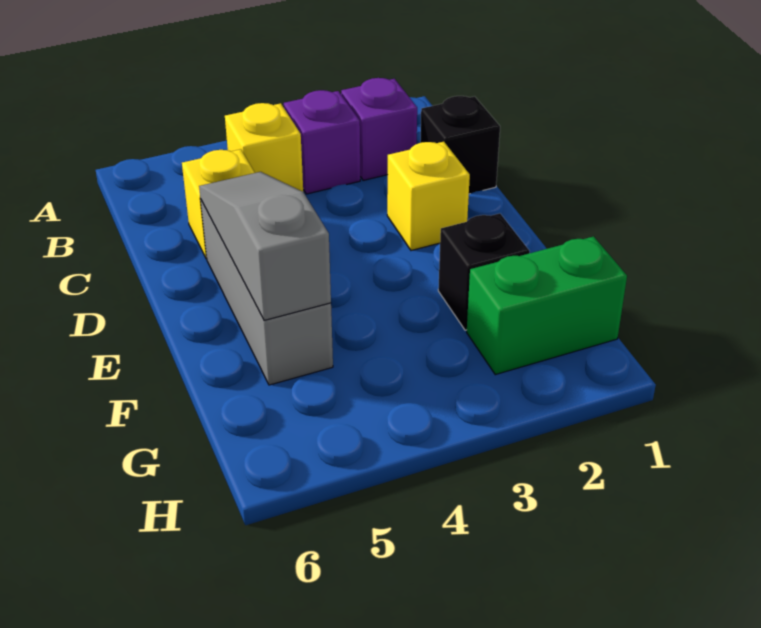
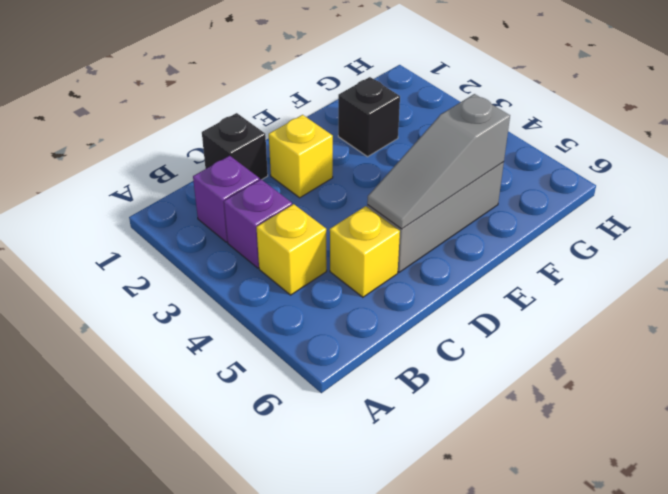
green 1x2 brick [467,236,627,375] -> none

